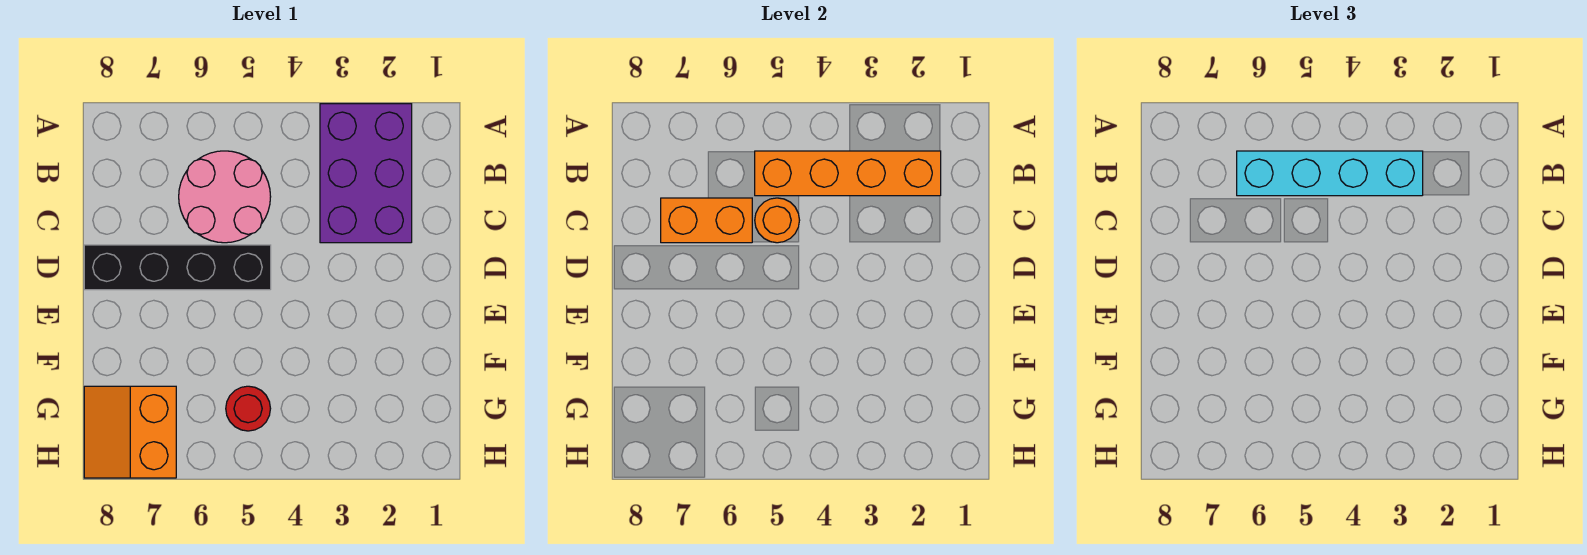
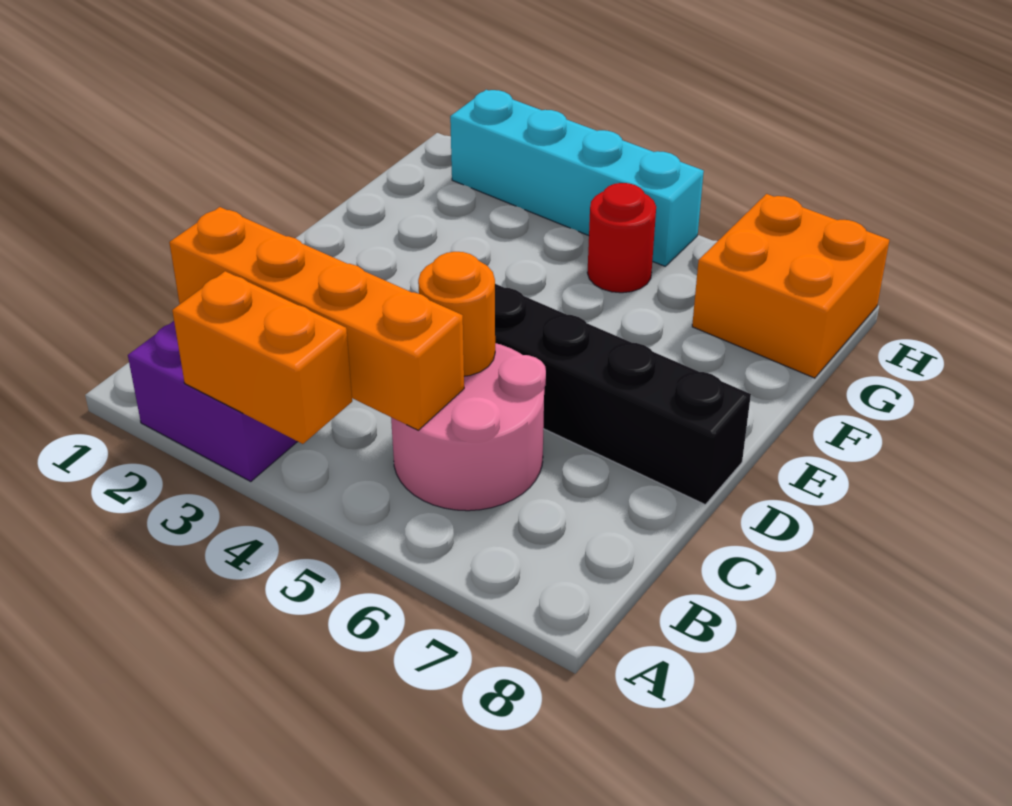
cyan 1x4 brick [1237,151,1423,196] -> cyan 1x4 brick moved to [450,90,704,266]
orange 1x2 brick [661,198,752,243] -> orange 1x2 brick moved to [172,271,352,444]
orange 2x2 slope [84,386,176,478] -> orange 2x2 brick [692,194,889,378]

